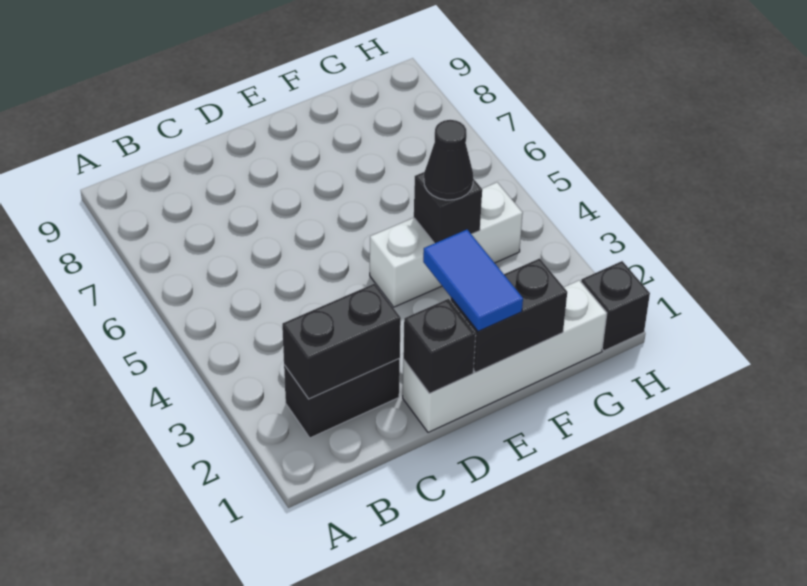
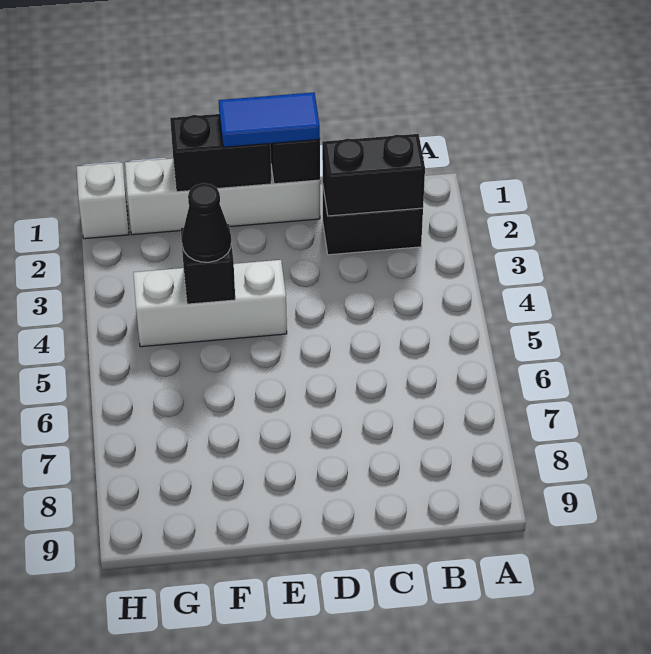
blue 1x2 tile [423,230,523,332] -> blue 1x2 tile turned to [219,92,320,147]
black 1x1 brick [581,261,650,351] -> white 1x1 brick [77,163,129,239]

